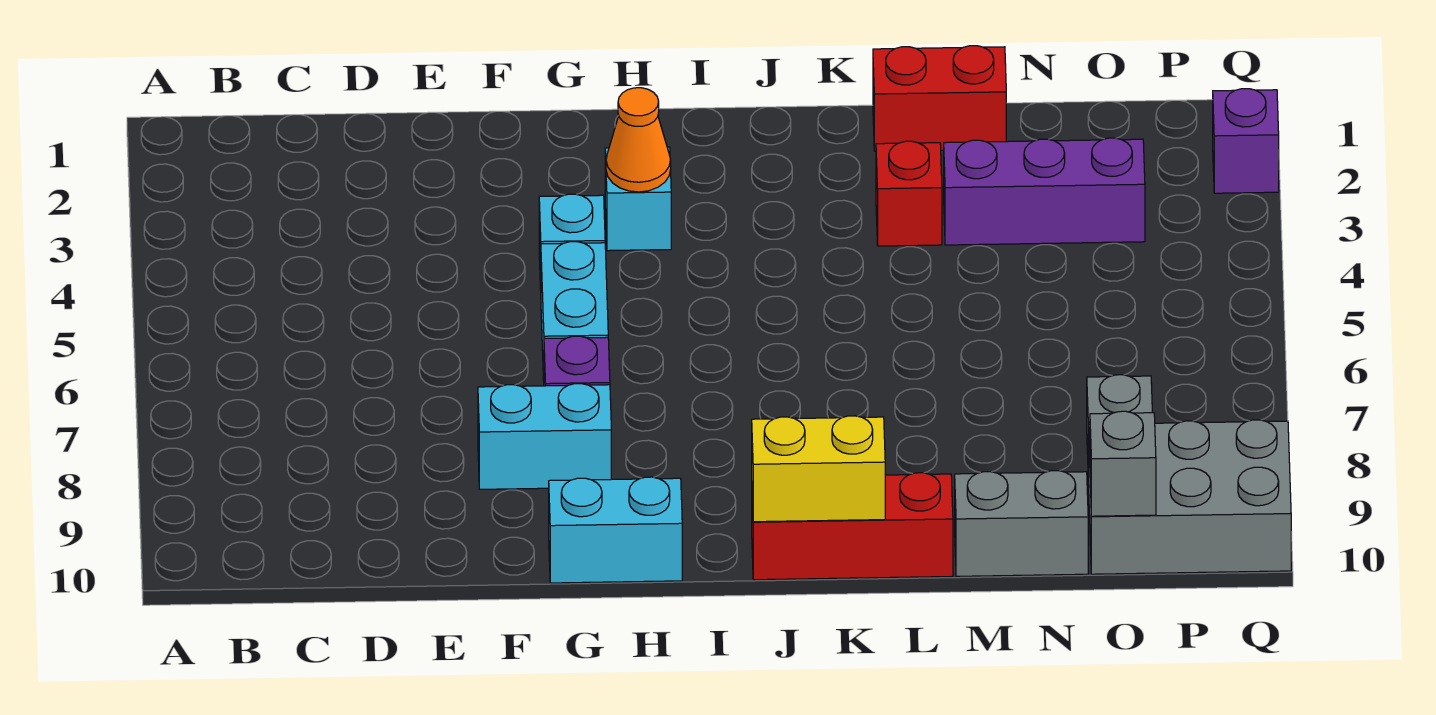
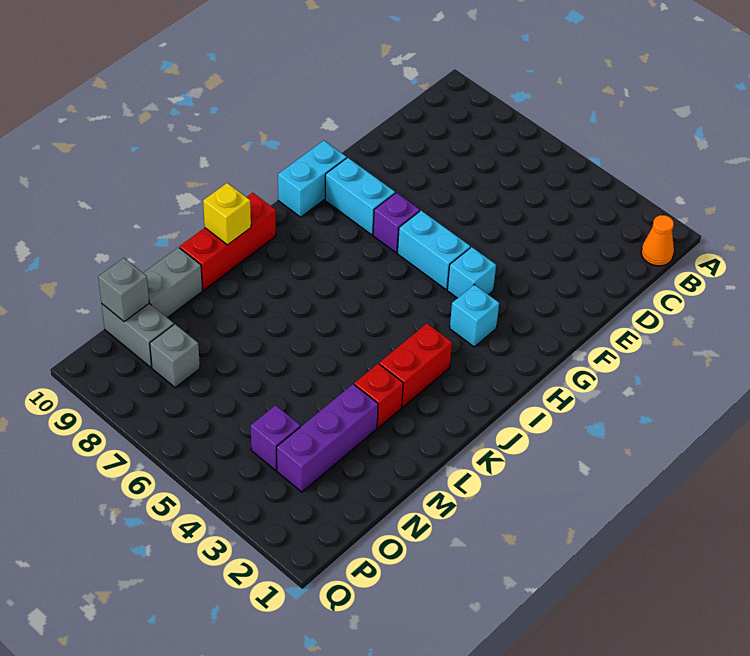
cyan 1x2 brick [478,384,611,489] -> cyan 1x2 brick turned to [325,158,395,235]
orange 1x1 cone [606,88,671,192] -> orange 1x1 cone moved to [641,215,674,266]
yellow 1x2 brick [752,416,885,522] -> yellow 1x1 brick [203,183,251,245]
red 1x2 brick [873,46,1006,151] -> red 1x2 brick moved to [379,324,452,407]
grey 2x3 brick [1088,420,1291,574] -> grey 1x2 brick [102,303,174,367]
purple 1x1 brick [1213,89,1279,193] -> purple 1x1 brick moved to [251,405,300,470]

